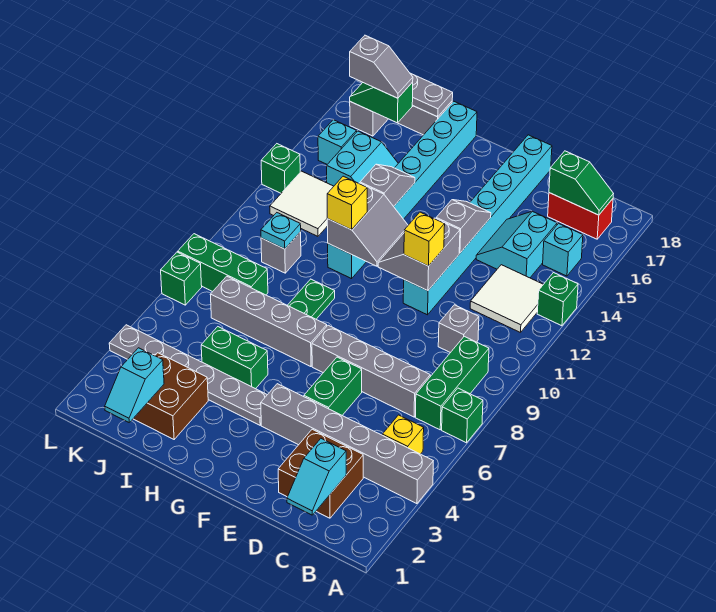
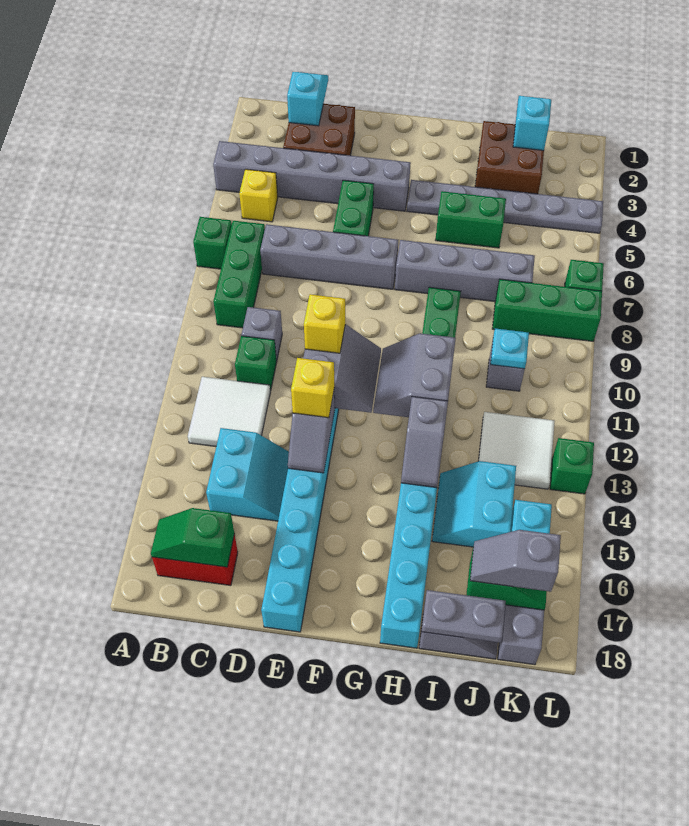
green 1x1 brick [537,272,578,326] -> green 1x1 brick moved to [235,336,277,390]
cyan 1x1 brick [543,224,583,276] -> none
yellow 1x1 brick [327,176,367,230] -> yellow 1x1 brick moved to [291,358,334,418]

